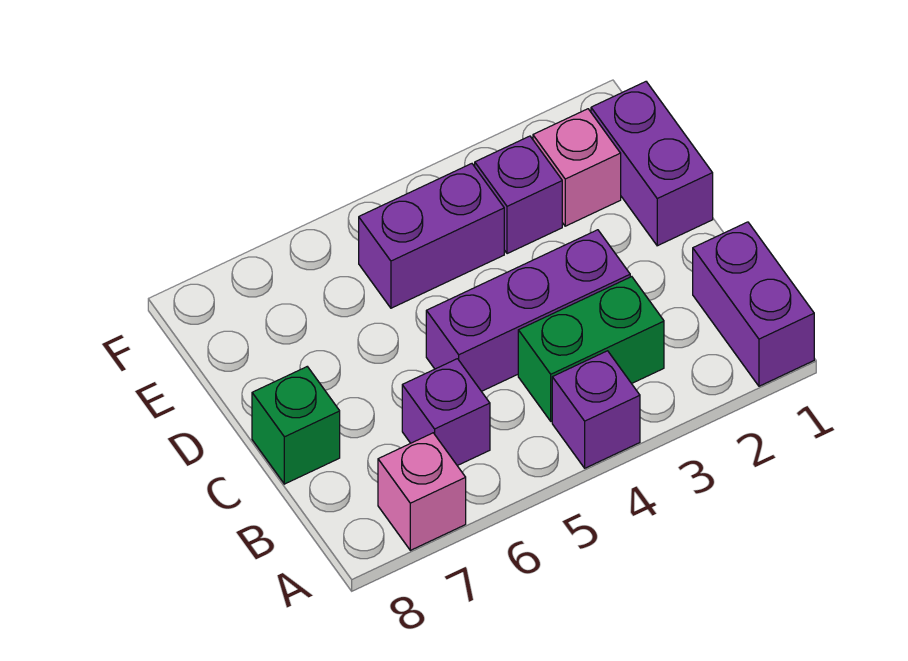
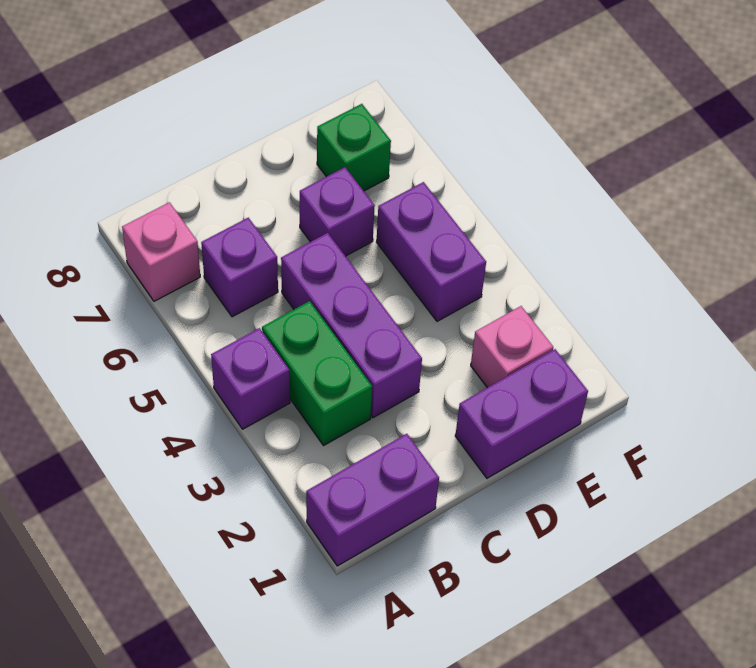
green 1x1 brick [252,367,340,484] -> green 1x1 brick moved to [317,104,391,191]
purple 1x1 brick [475,136,562,254] -> purple 1x1 brick moved to [300,167,375,256]

